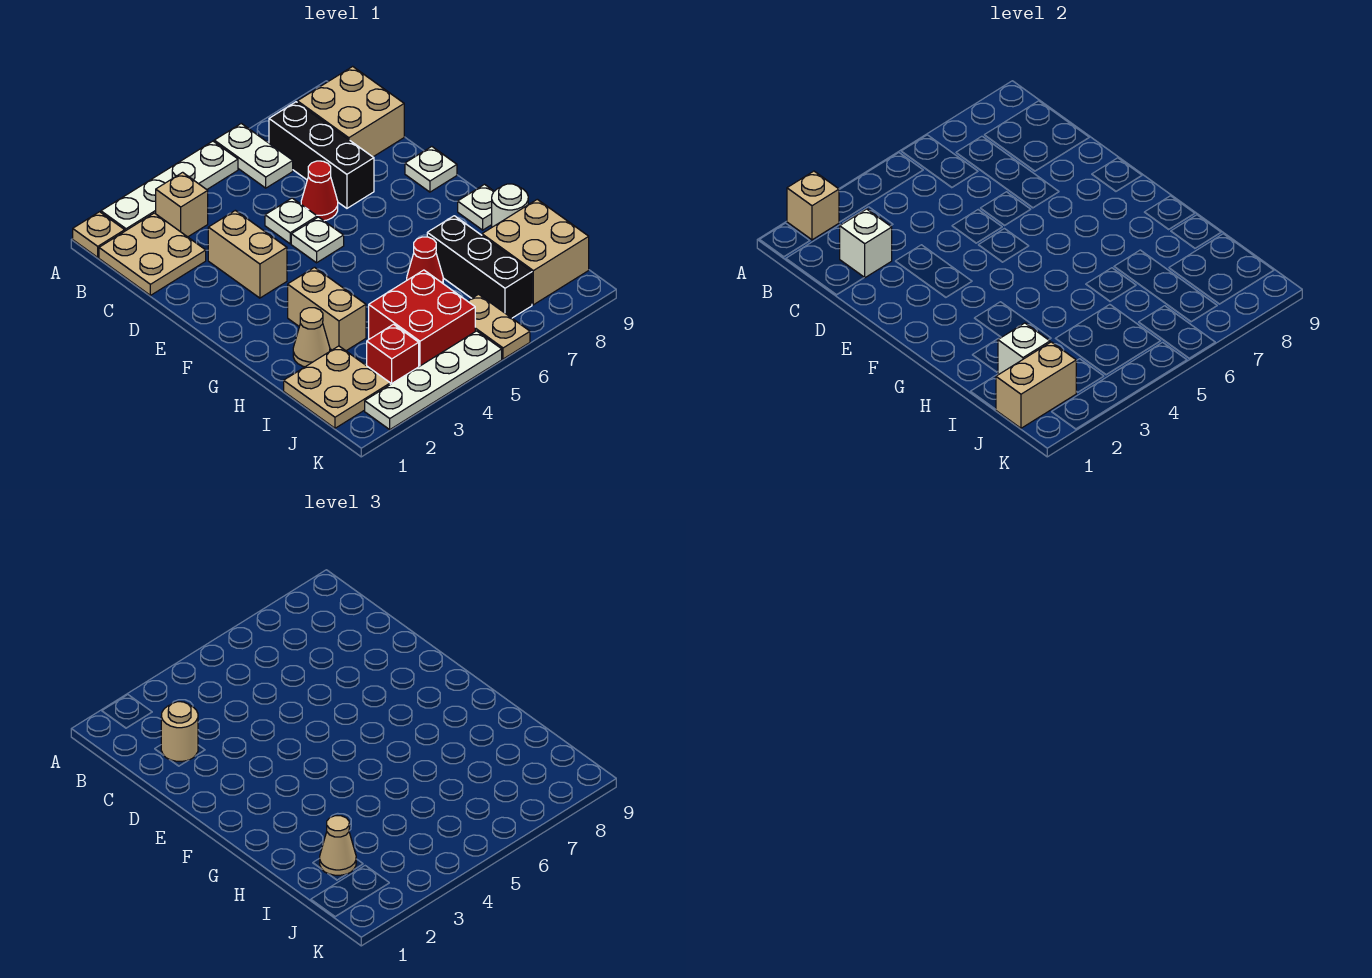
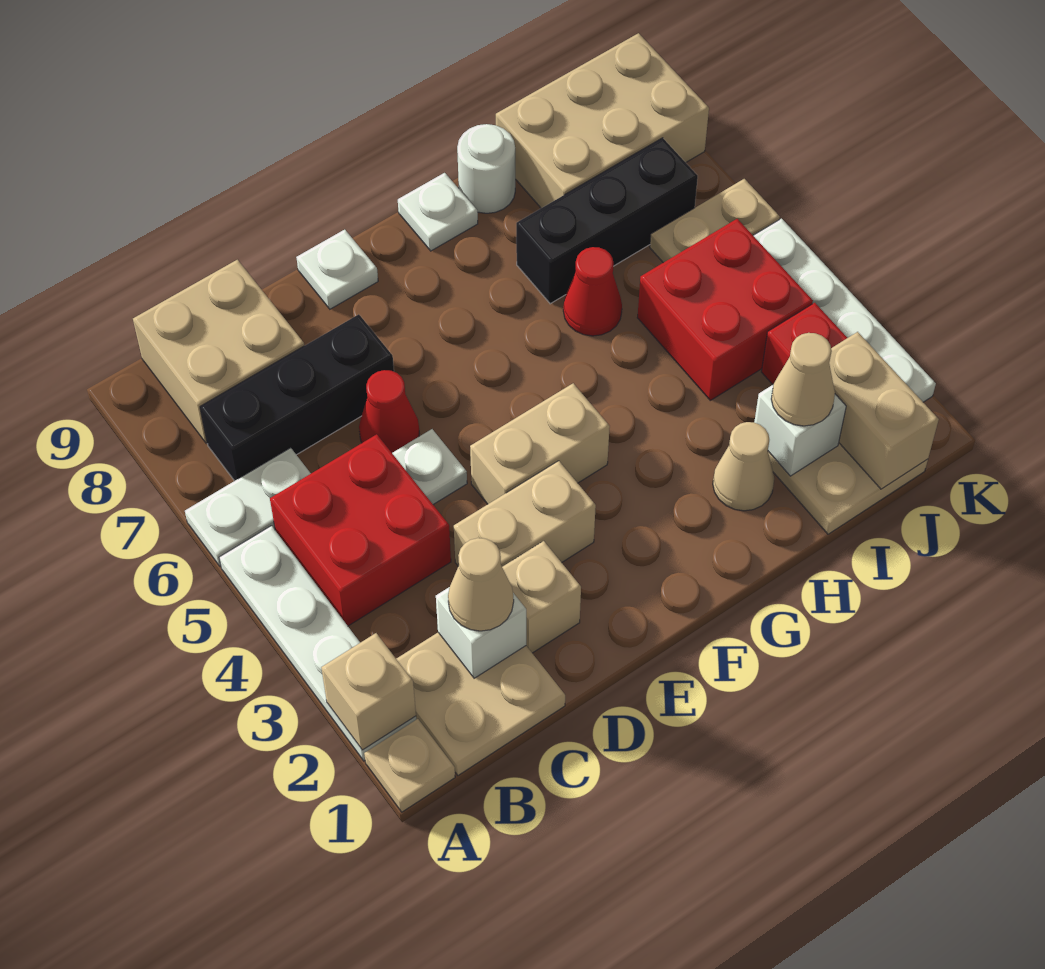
tan 1x1 brick [156,172,208,237] -> tan 1x1 brick moved to [502,541,581,653]
none -> red 2x2 brick [270,434,451,626]
tan 1x1 round brick [161,702,198,762] -> tan 1x1 cone [448,538,514,631]
white 1x1 plate [291,217,344,263] -> none
tan 1x2 brick [288,267,366,351] -> tan 1x2 brick moved to [470,383,610,504]
tan 2x2 brick [482,199,589,305] -> tan 2x3 brick [496,33,709,208]

